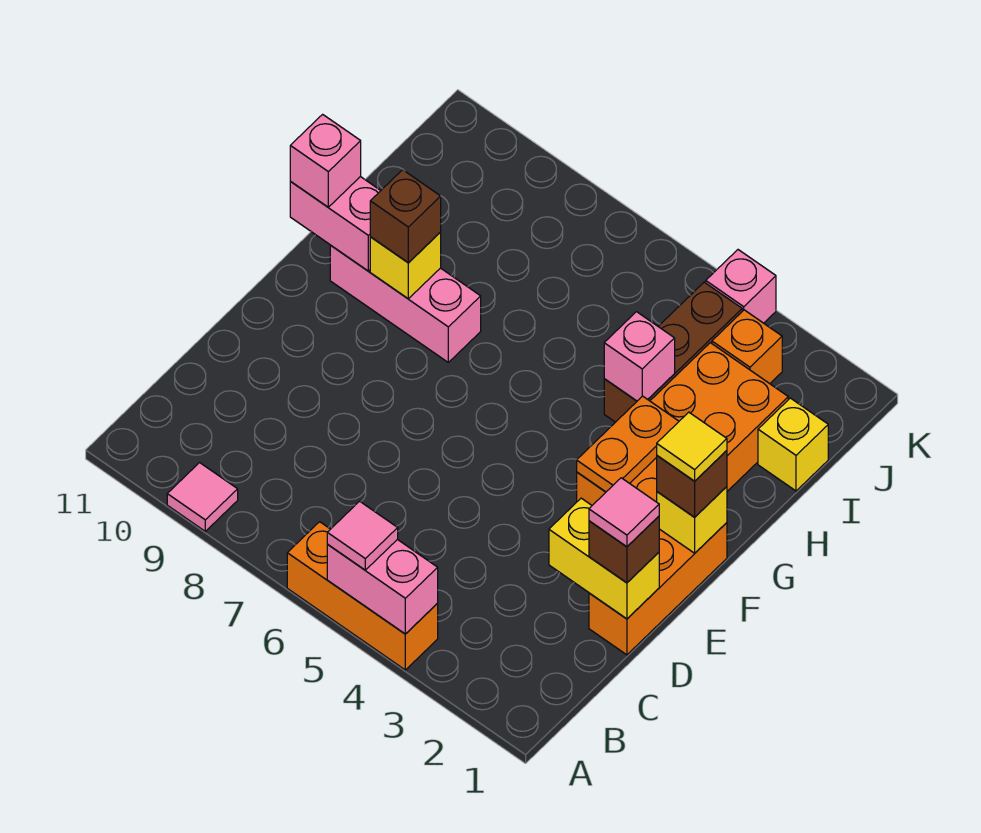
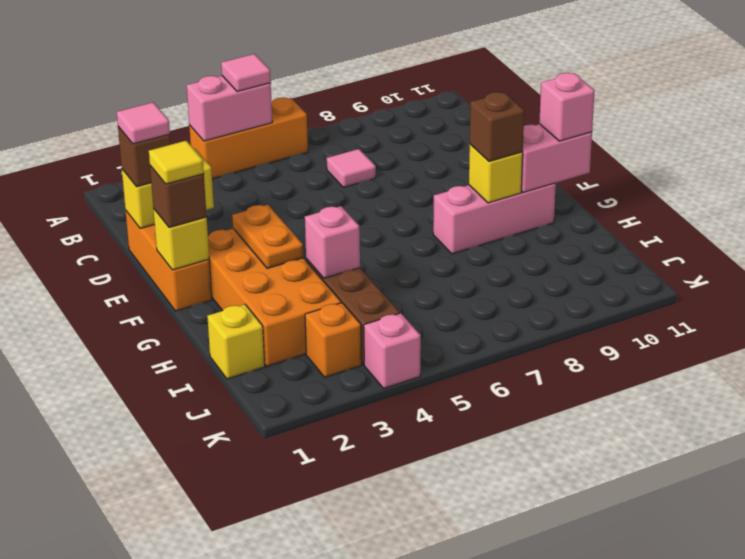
pink 1x1 tile [167,463,238,531] -> pink 1x1 tile moved to [327,149,376,187]

